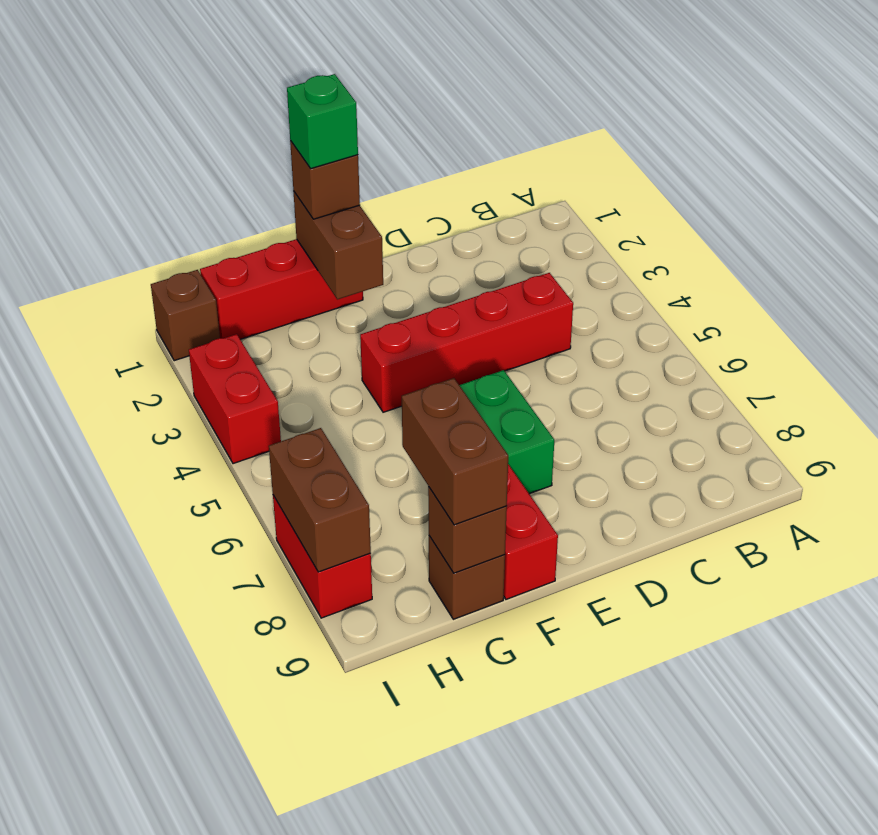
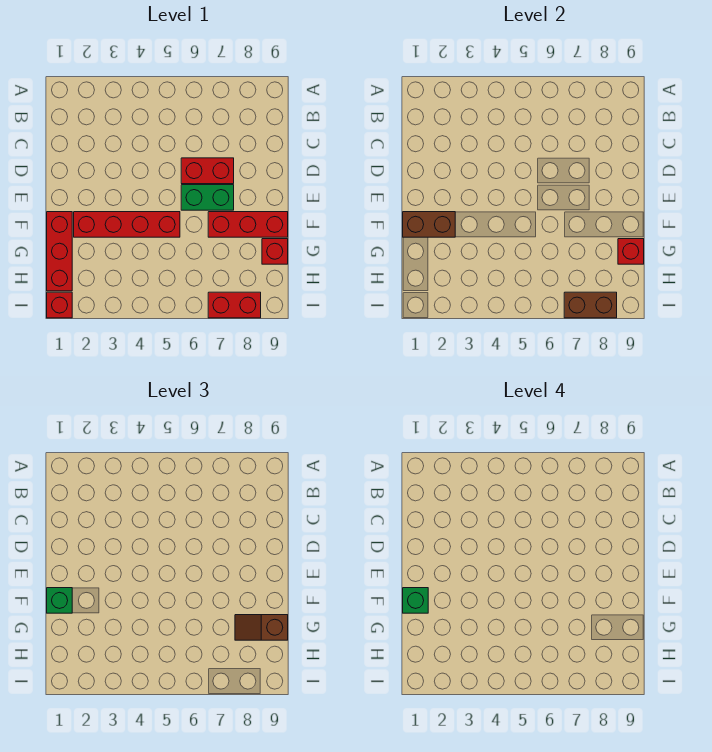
red 1x4 brick [360,273,573,412] -> red 1x4 brick turned to [74,212,180,237]
brown 1x1 brick [290,141,360,219] -> green 1x1 brick [47,588,72,613]
brown 1x2 brick [402,378,508,525] -> brown 1x2 slope [235,615,288,640]
brown 1x1 brick [429,536,505,619] -> red 1x1 brick [262,239,288,264]
brown 1x1 brick [428,487,507,573] -> red 1x1 brick [618,239,644,264]
brown 1x1 brick [151,270,220,361] -> red 1x1 brick [47,292,72,318]
red 1x2 brick [189,334,281,464] -> red 1x2 brick moved to [181,158,234,184]

